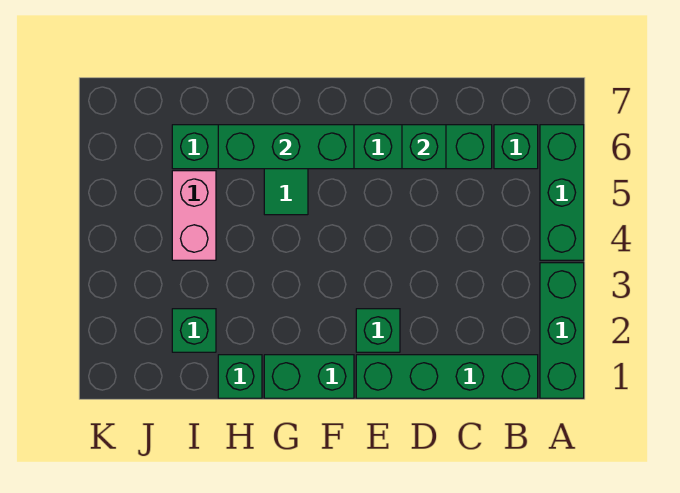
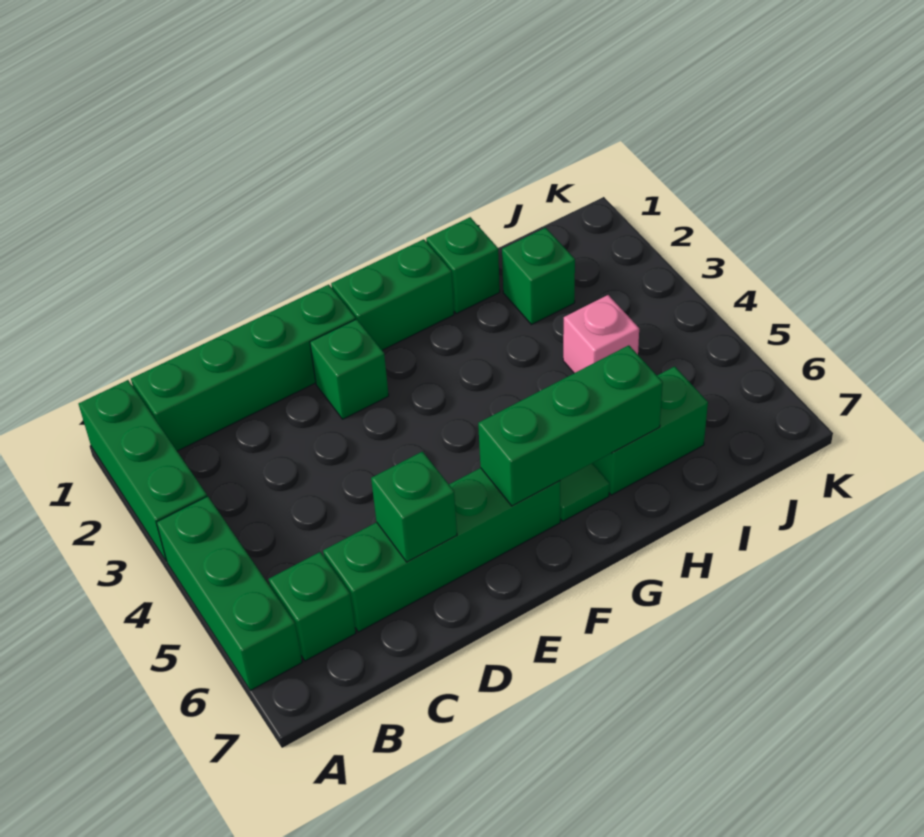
pink 1x2 brick [172,171,216,260] -> pink 1x1 brick [563,295,639,373]

